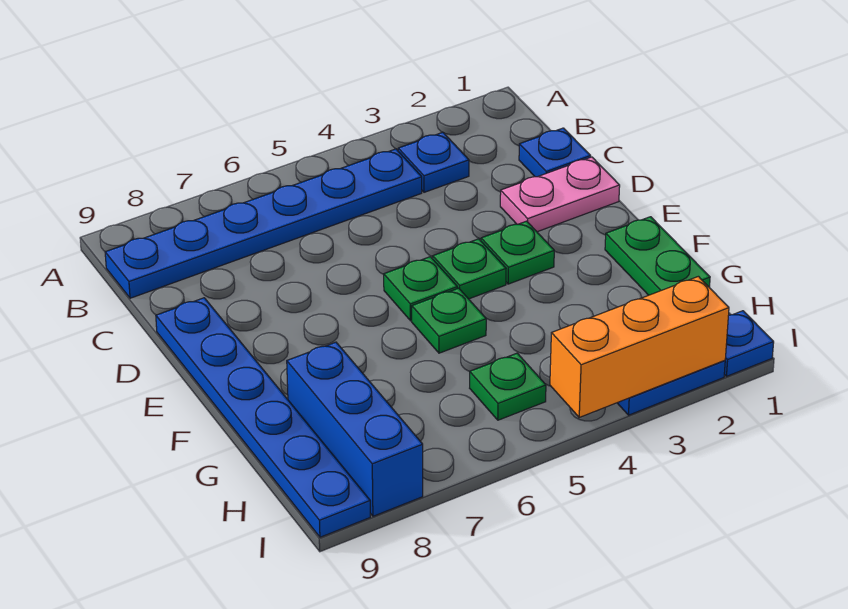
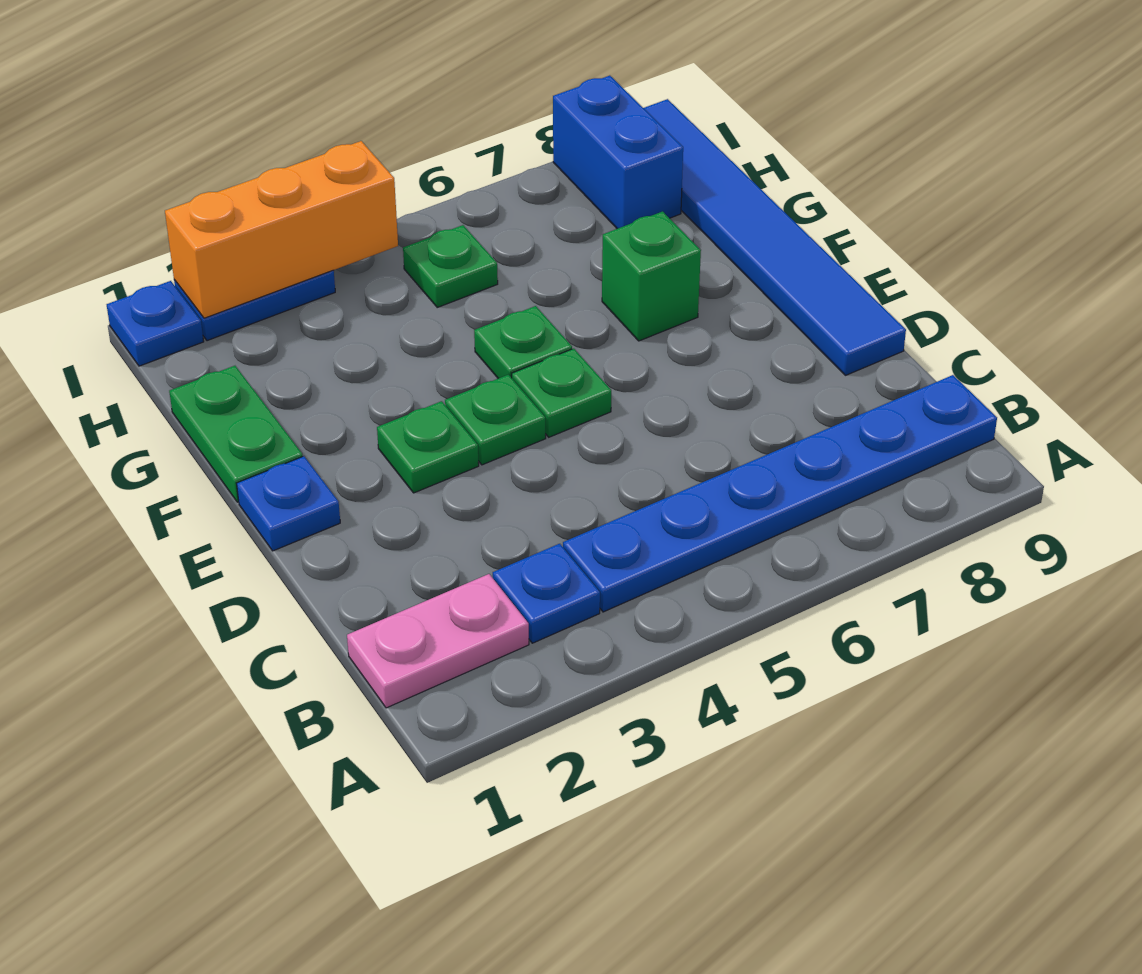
blue 1x1 plate [519,128,591,177] -> blue 1x1 plate moved to [237,456,340,551]
pink 1x2 plate [500,157,620,232] -> pink 1x2 plate moved to [347,574,529,708]
blue 1x6 plate [156,298,370,537] -> blue 1x6 tile [644,99,906,375]
none -> green 1x1 brick [602,211,701,341]
blue 1x3 brick [287,342,423,516] -> blue 1x2 brick [553,76,683,229]

